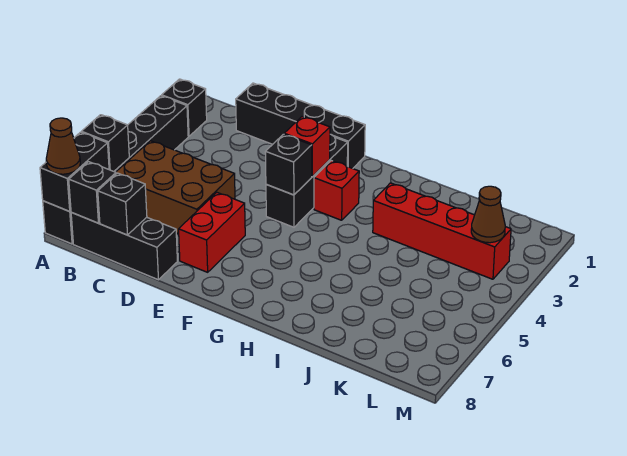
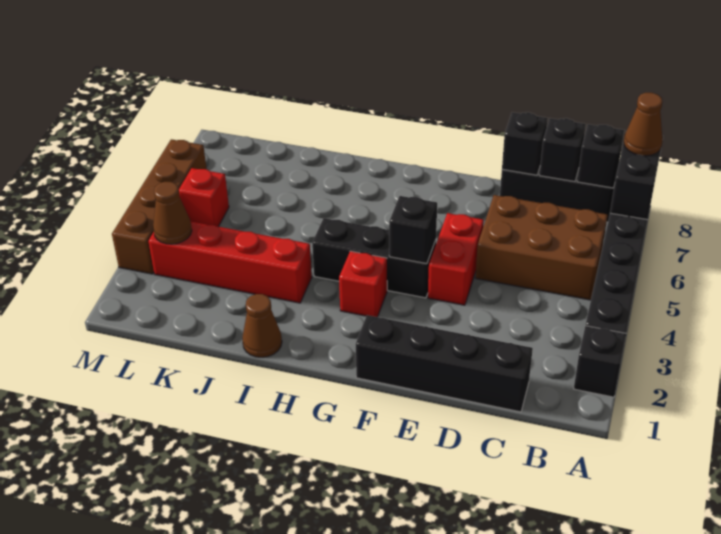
black 1x1 brick [81,115,129,171] -> black 1x1 brick moved to [502,112,548,175]
red 1x2 brick [179,193,245,272] -> red 1x2 brick moved to [428,213,484,305]
black 1x3 brick [266,134,348,227] -> black 1x3 brick turned to [312,218,436,298]
red 1x1 brick [284,117,330,177] -> red 1x1 brick moved to [179,168,229,227]
none -> brown 1x1 cone [242,294,282,357]
none -> brown 1x4 brick [112,139,207,274]

